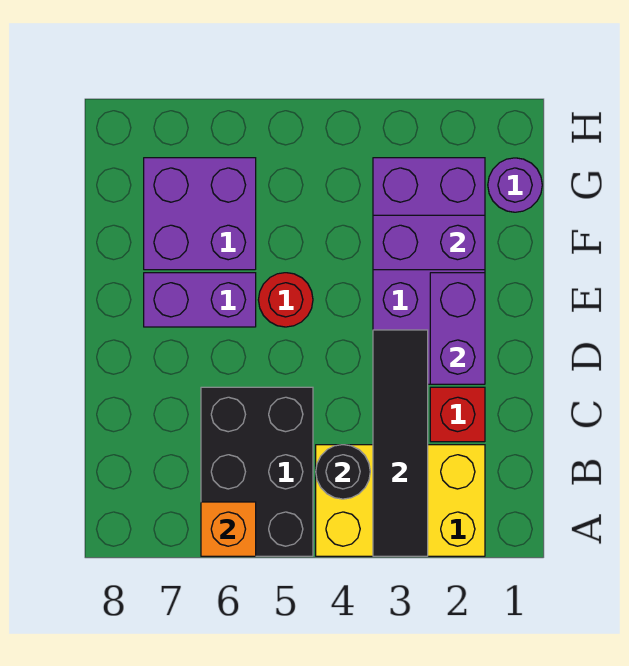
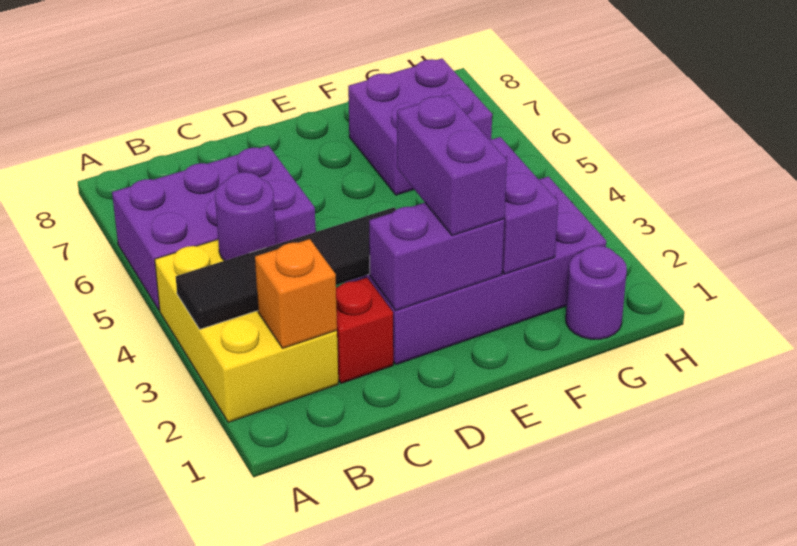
black 2x3 brick [201,387,313,556] -> purple 2x3 brick [112,146,316,311]
orange 1x1 brick [201,502,256,556] -> orange 1x1 brick moved to [255,239,337,348]
black 1x1 round brick [316,445,370,499] -> purple 1x1 round brick [215,172,276,261]
red 1x1 round brick [258,273,313,327] -> none
purple 1x2 brick [144,273,256,327] -> purple 1x2 brick moved to [397,95,507,235]

